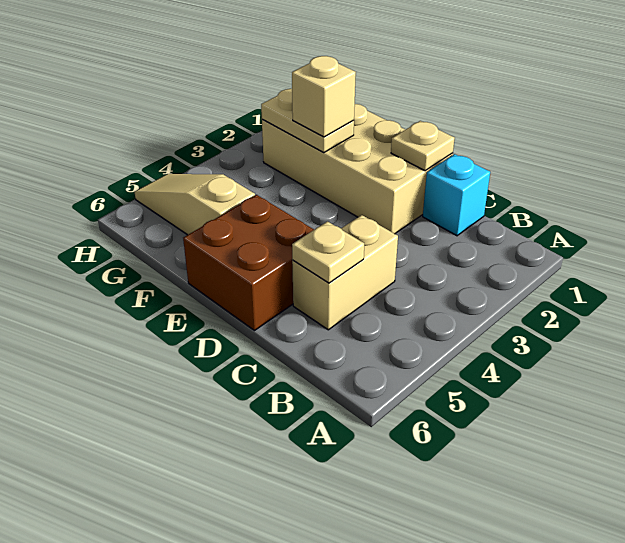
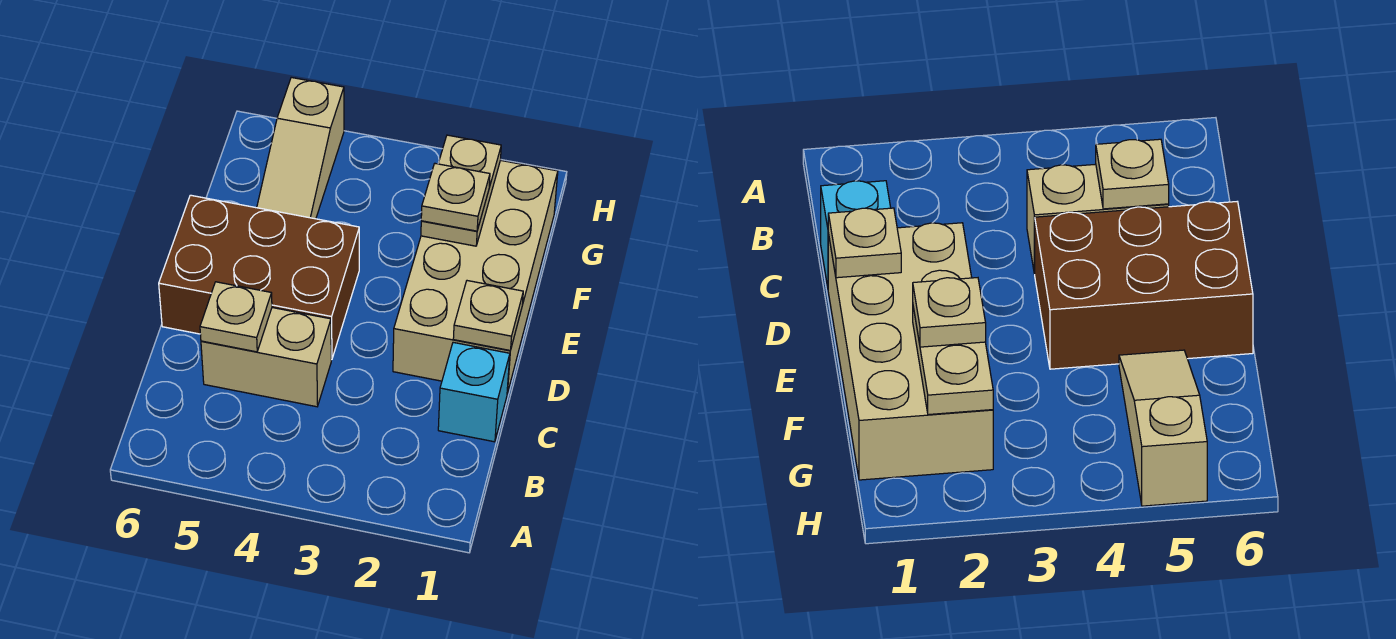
brown 2x2 brick [183,195,314,331] -> brown 2x3 brick [159,195,359,360]
tan 1x1 brick [292,56,356,137] -> tan 1x1 plate [421,164,490,231]
tan 1x3 slope [135,174,255,235] -> tan 1x3 slope turned to [257,77,344,219]

